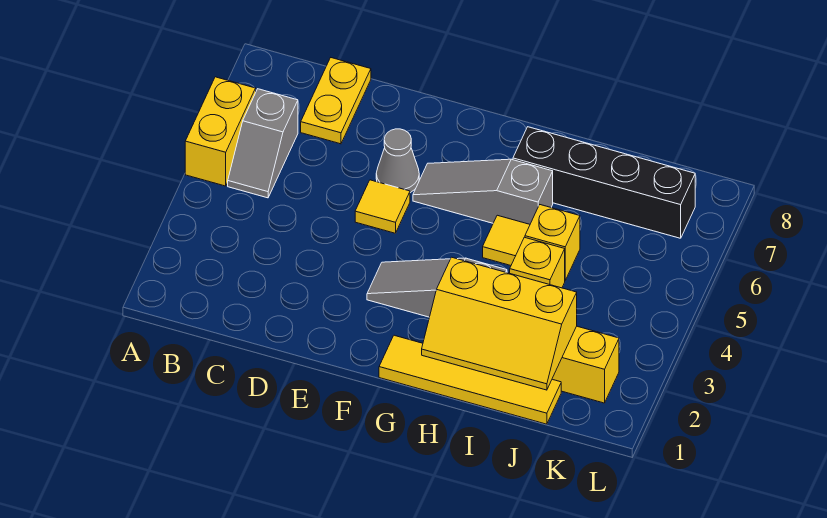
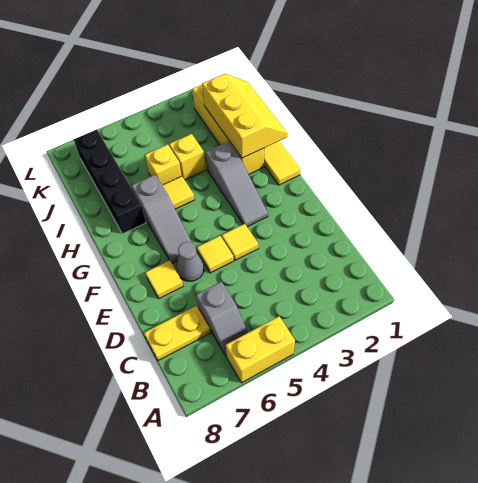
grey 1x2 slope [228,89,298,198] -> grey 1x2 slope turned to [196,282,248,357]
none -> yellow 1x1 tile [222,224,258,260]
none -> yellow 1x1 tile [145,260,183,299]

